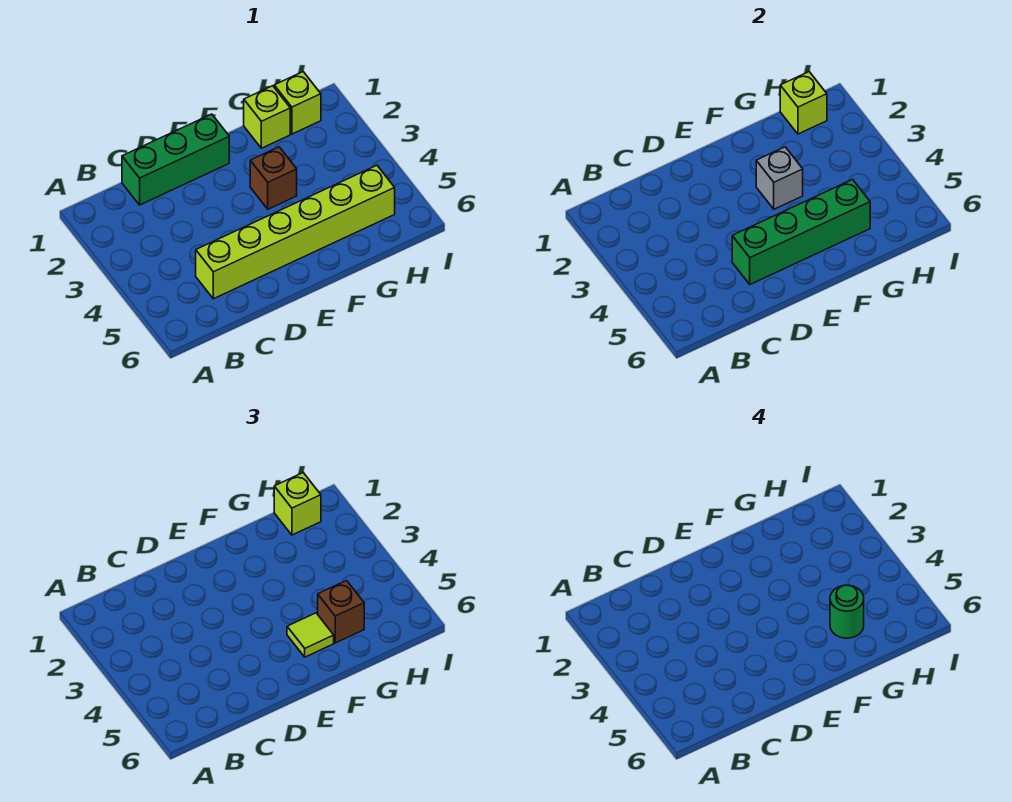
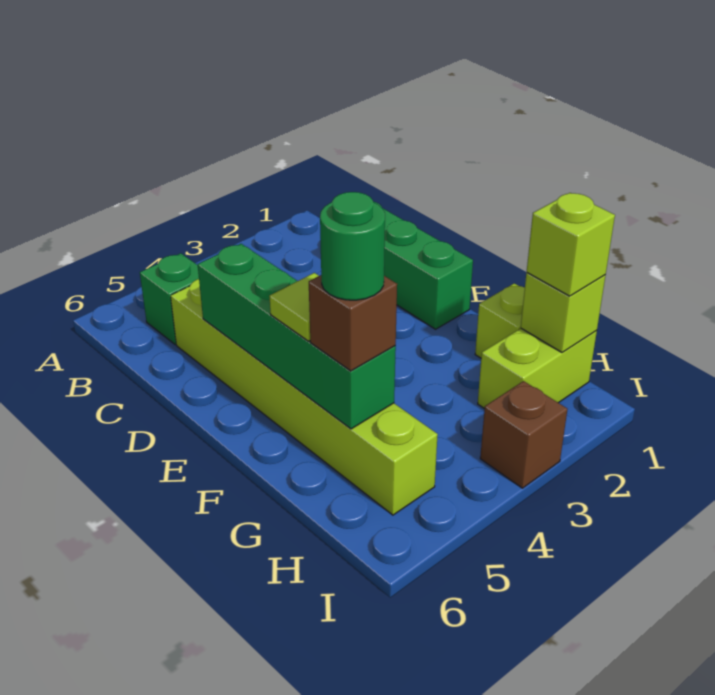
none -> green 1x1 brick [140,253,199,345]
brown 1x1 brick [250,147,297,209] -> brown 1x1 brick moved to [480,381,567,488]
grey 1x1 brick [756,147,803,209] -> none
lime 1x1 brick [274,72,321,134] -> lime 1x2 brick [478,328,597,409]

